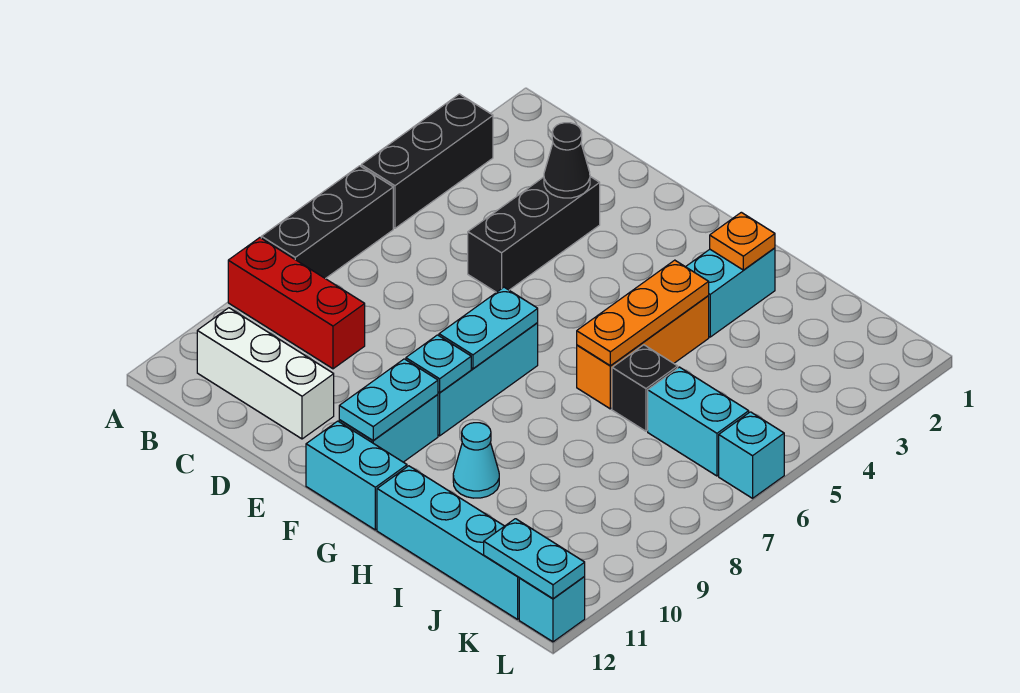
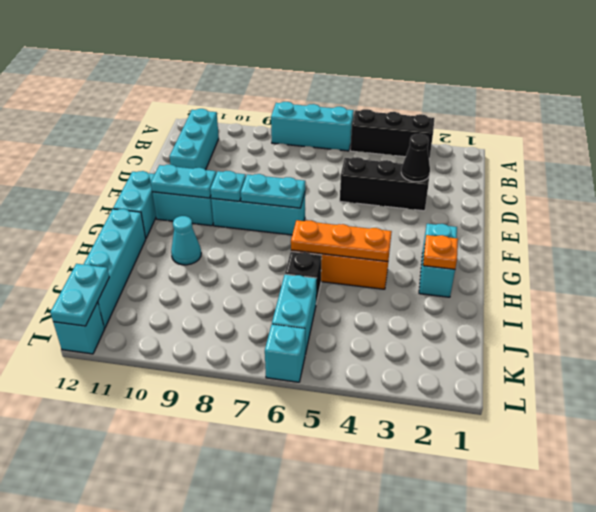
black 1x3 brick [261,166,393,279] -> cyan 1x3 brick [271,102,354,151]
red 1x3 brick [228,238,365,369] -> none
white 1x3 brick [197,308,334,439] -> cyan 1x3 brick [169,109,219,170]
cyan 1x2 brick [686,248,775,337] -> cyan 1x2 brick turned to [419,224,457,297]

